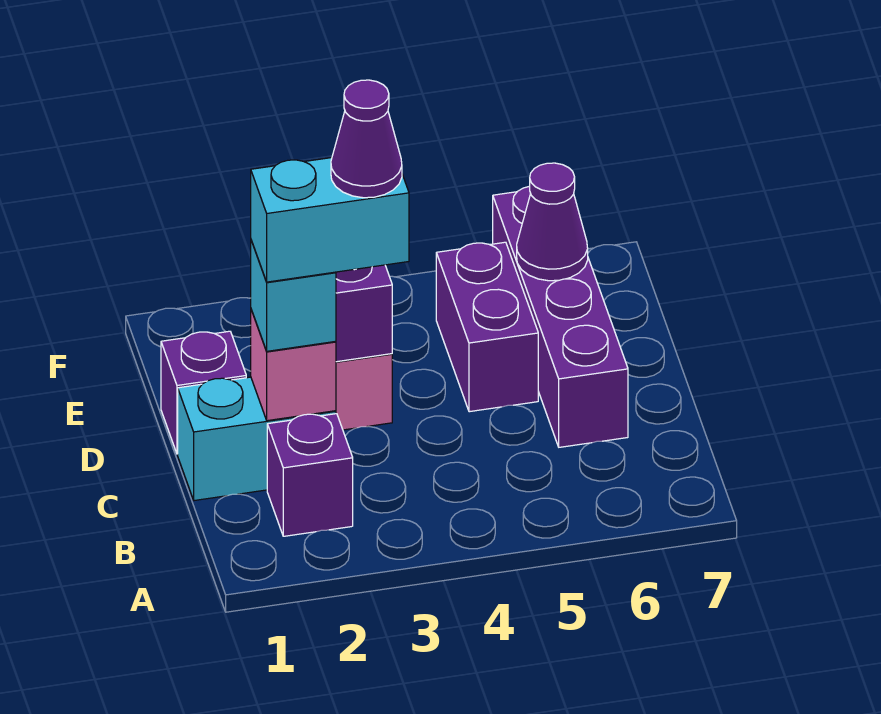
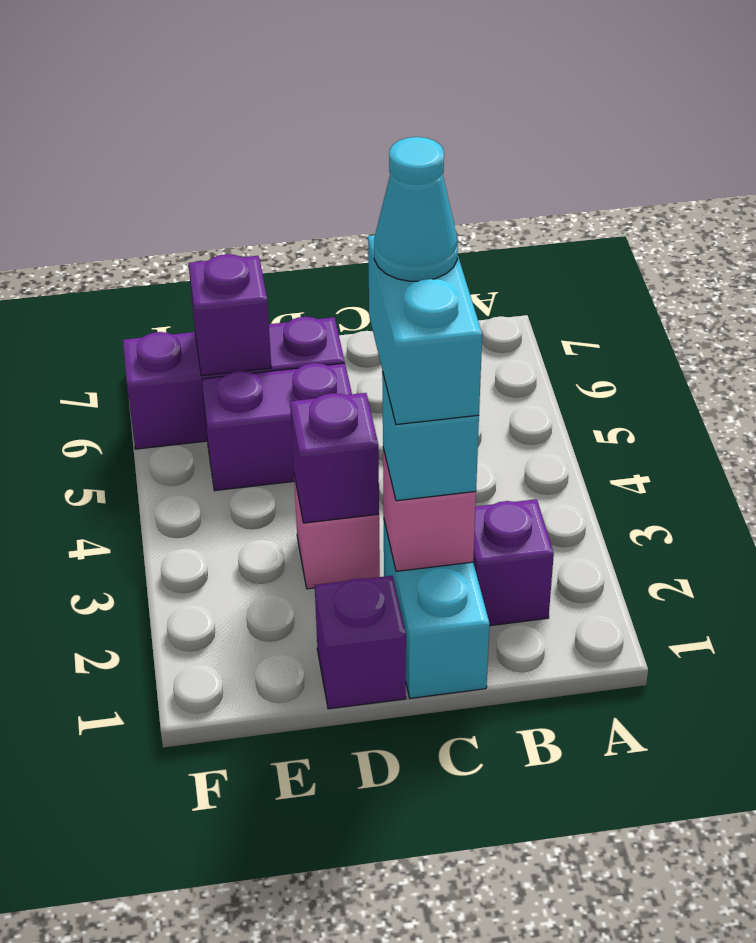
purple 1x1 cone [331,80,402,198] -> cyan 1x1 cone [374,137,458,281]
purple 1x4 brick [493,186,628,447] -> purple 1x3 brick [123,317,345,449]
purple 1x1 cone [517,163,588,281] -> purple 1x1 brick [189,254,271,376]

